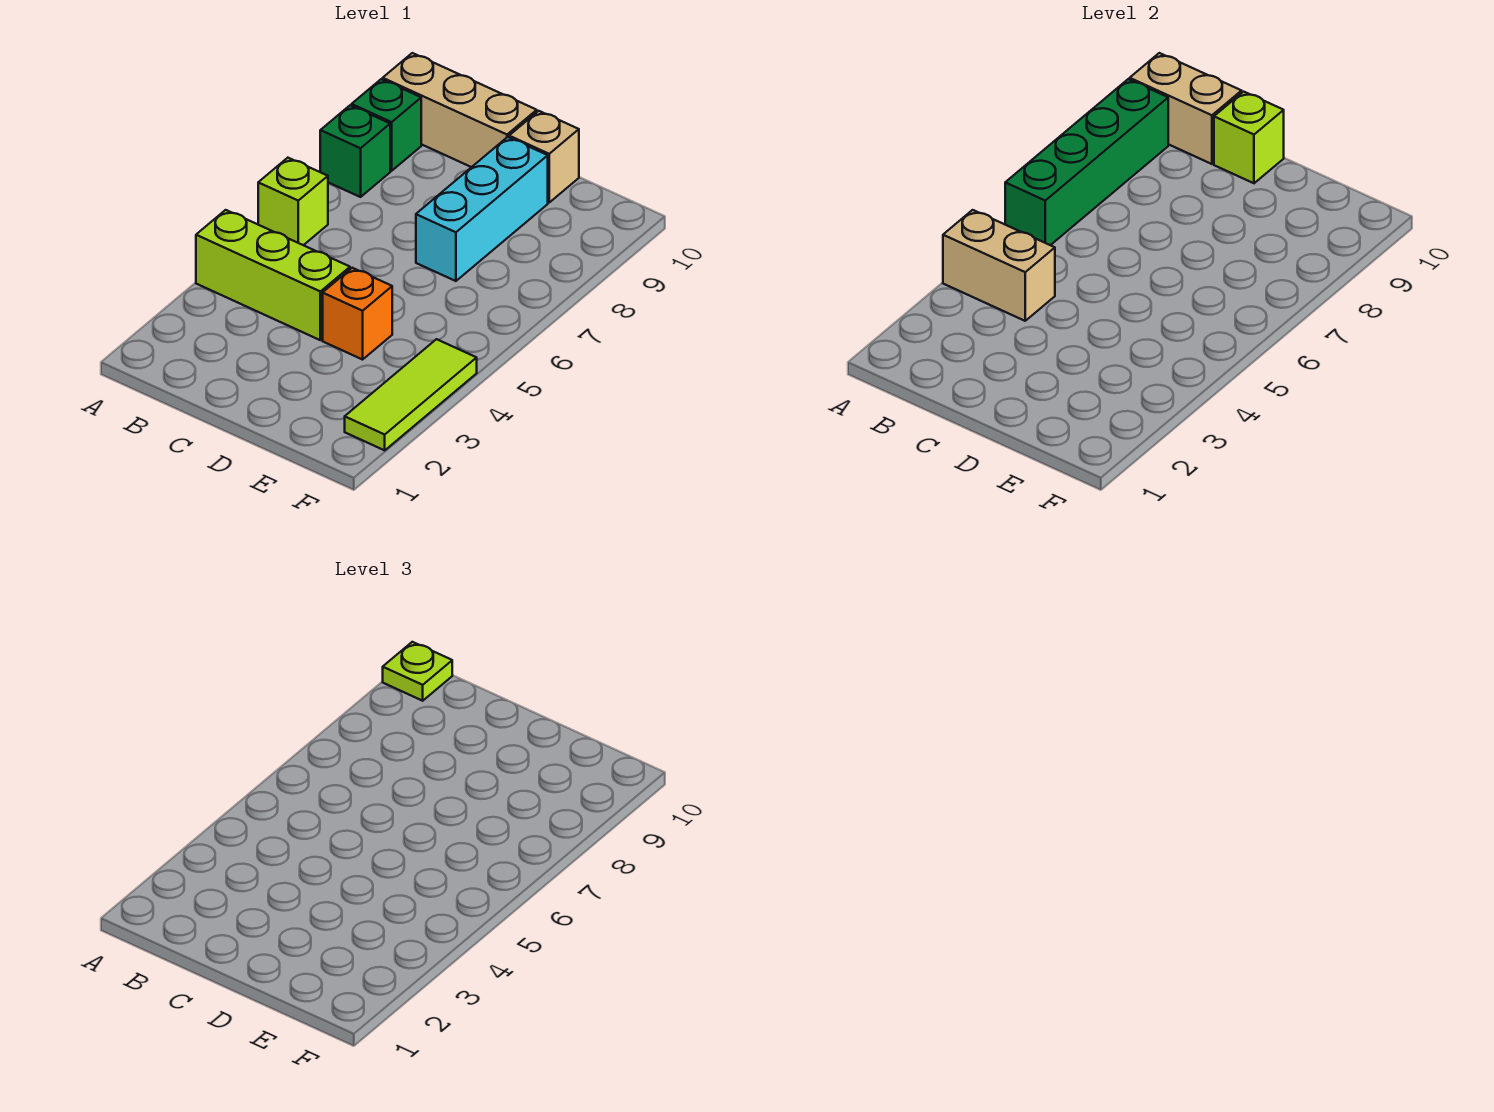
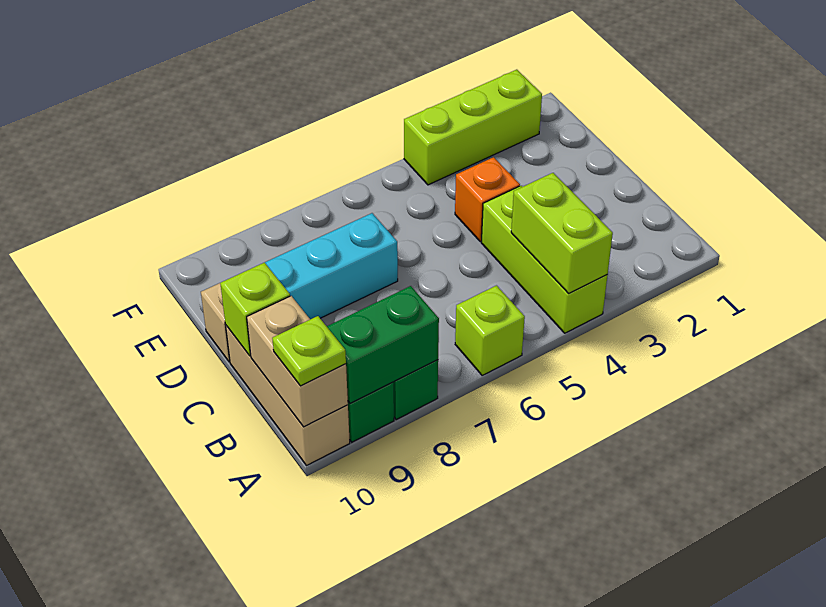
tan 1x2 brick [943,210,1055,321] -> lime 1x2 brick [511,173,613,294]
green 1x4 brick [1005,79,1168,245] -> green 1x2 brick [327,286,439,404]
lime 1x3 tile [345,339,477,450] -> lime 1x3 brick [404,70,542,185]

